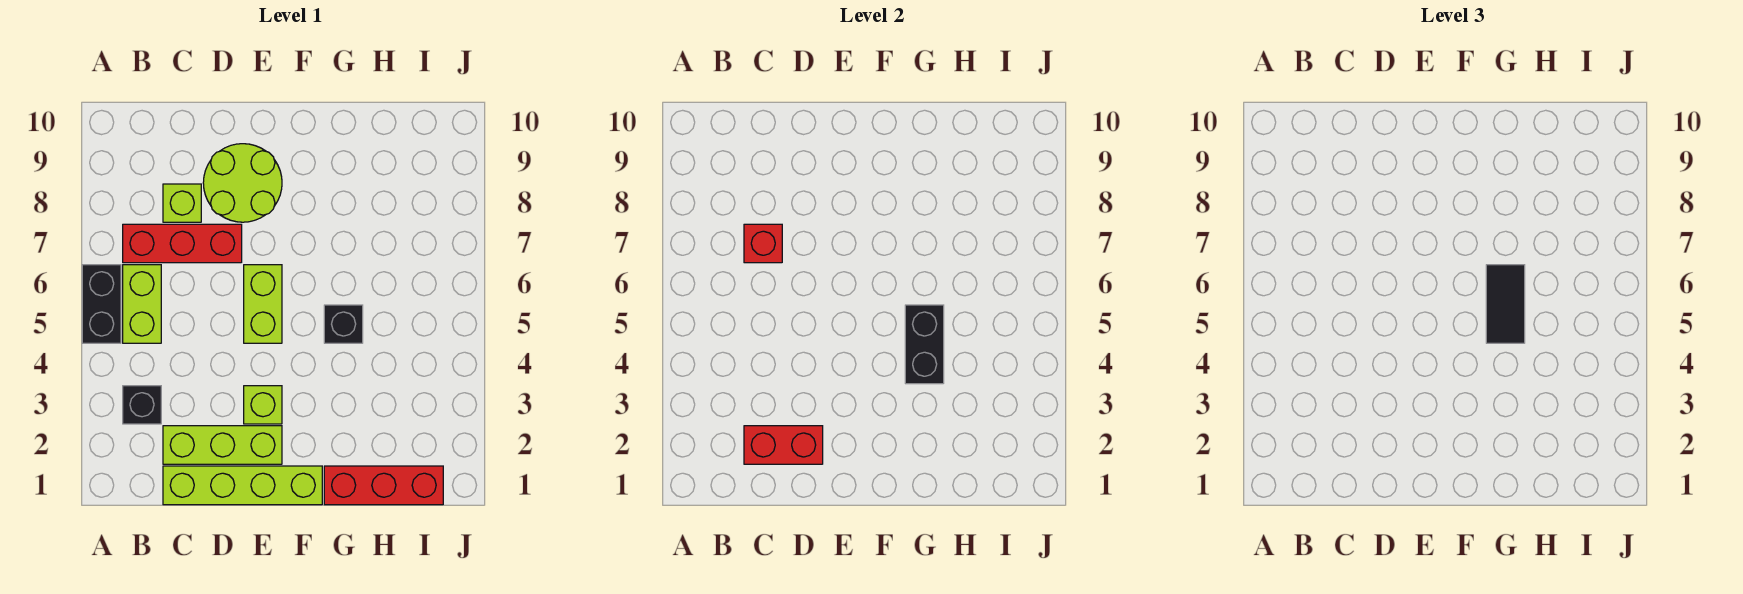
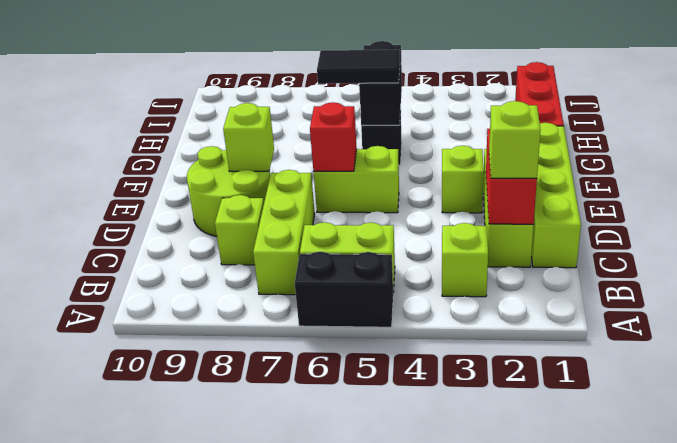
black 1x1 brick [123,386,161,424] -> lime 1x1 brick [442,223,488,297]
red 1x3 brick [123,224,242,263] -> lime 1x3 brick [253,170,315,295]
none -> lime 1x1 brick [489,101,541,178]
red 1x1 brick [744,224,782,263] -> red 1x1 brick moved to [310,102,357,171]
none -> lime 1x1 brick [223,103,274,171]
black 1x2 brick [905,305,944,384] -> black 1x2 brick turned to [359,41,402,125]

